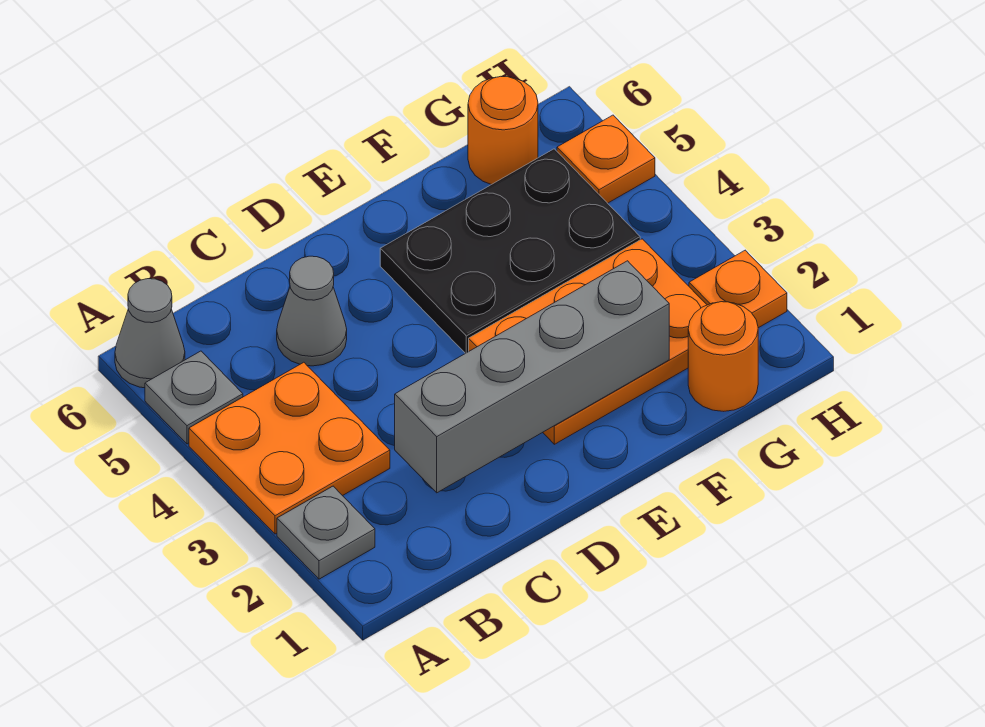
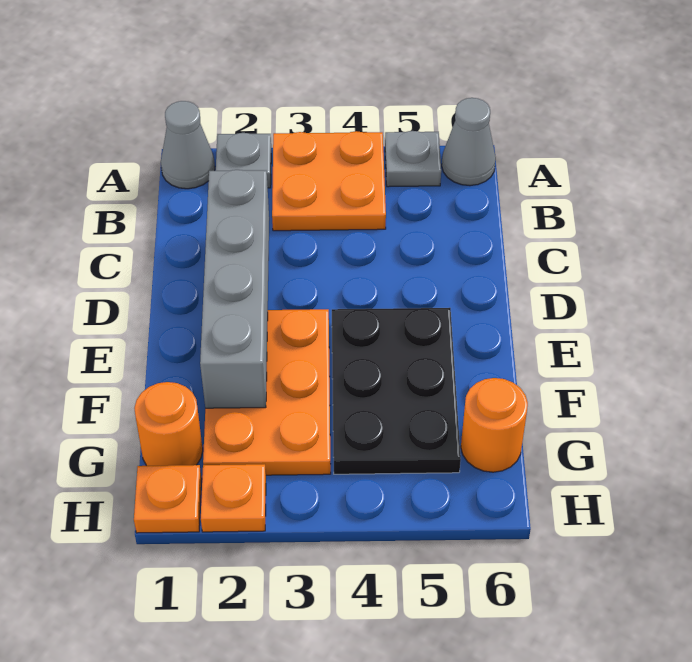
grey 1x1 cone [277,256,347,366] -> grey 1x1 cone moved to [161,101,215,189]
orange 1x1 plate [557,115,655,203] -> orange 1x1 plate moved to [134,465,202,533]

